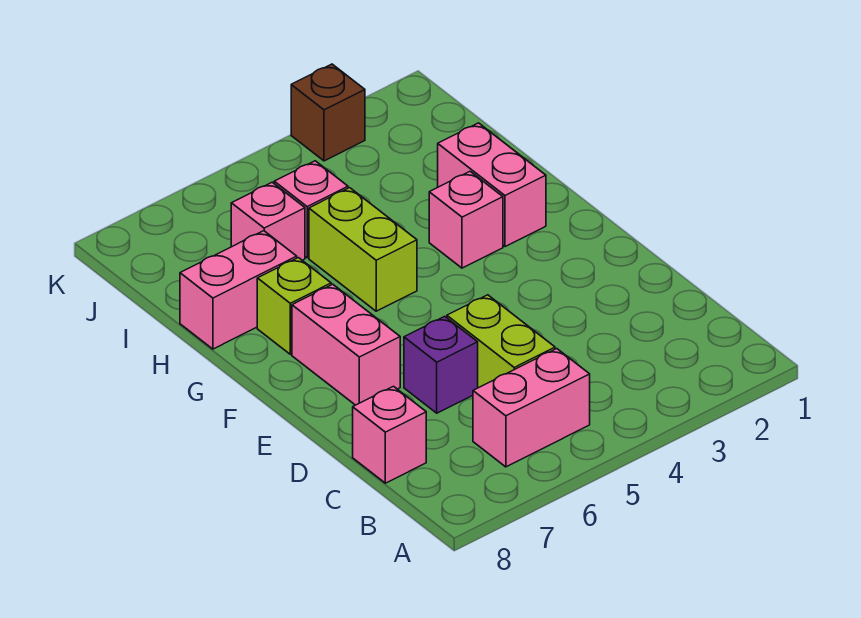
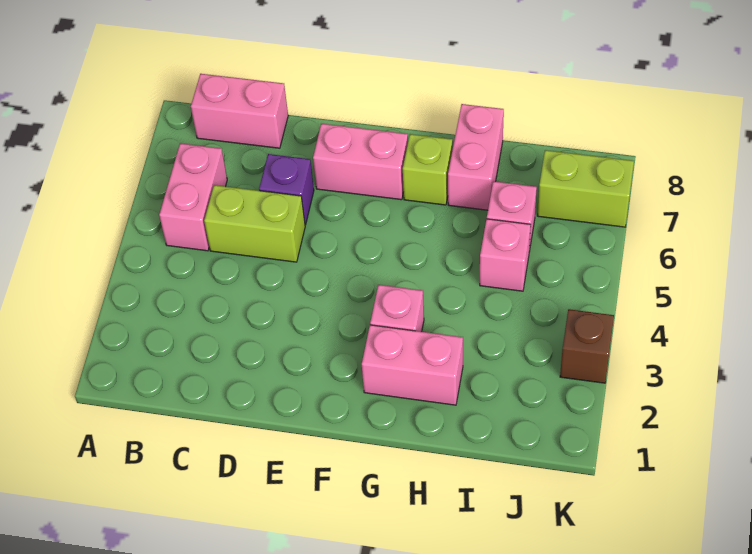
pink 1x1 brick [353,386,426,483] -> pink 1x2 brick [191,74,288,148]
lime 1x2 brick [309,188,417,311] -> lime 1x2 brick moved to [537,150,634,227]

